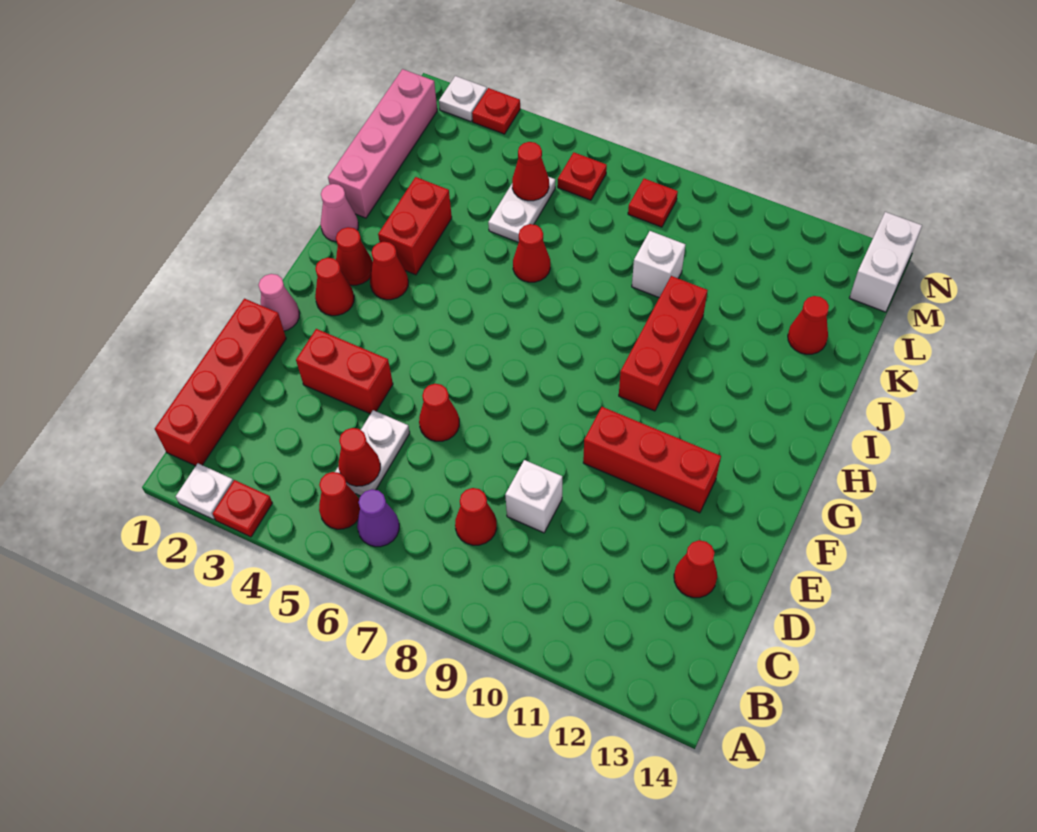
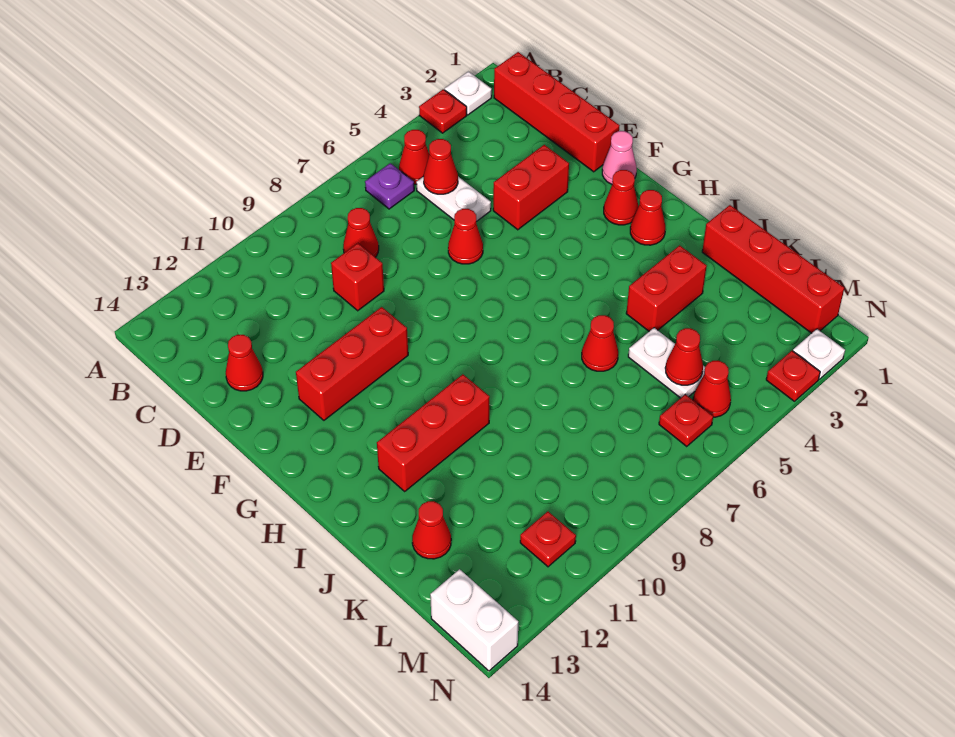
purple 1x1 cone [357,489,399,547] -> purple 1x1 plate [365,163,414,209]
white 1x1 brick [505,460,562,533] -> red 1x1 brick [331,243,384,311]
red 1x1 cone [370,242,408,300] -> red 1x1 cone moved to [693,361,731,417]
red 1x3 brick [619,276,708,411] -> red 1x3 brick turned to [377,374,490,491]
pink 1x1 cone [321,184,358,242] -> none
red 1x2 brick [378,177,452,275] -> red 1x2 brick turned to [626,245,707,331]
pink 1x4 brick [328,69,437,218] -> red 1x4 brick [702,205,844,333]
white 1x1 brick [632,231,685,298] -> none
red 1x1 plate [628,179,678,227] -> red 1x1 plate moved to [520,512,576,567]

